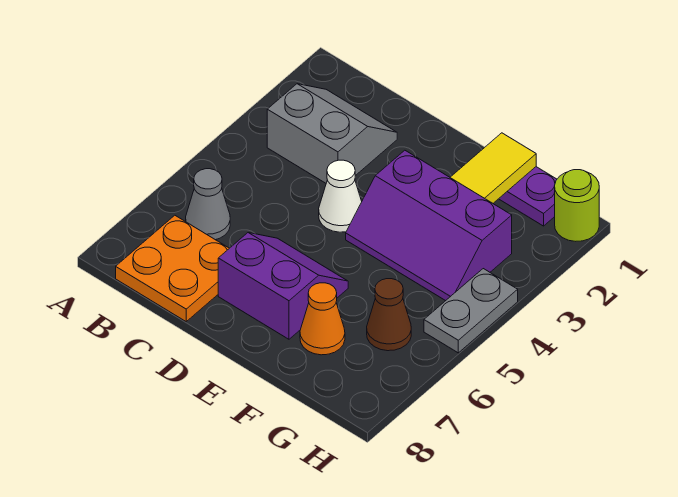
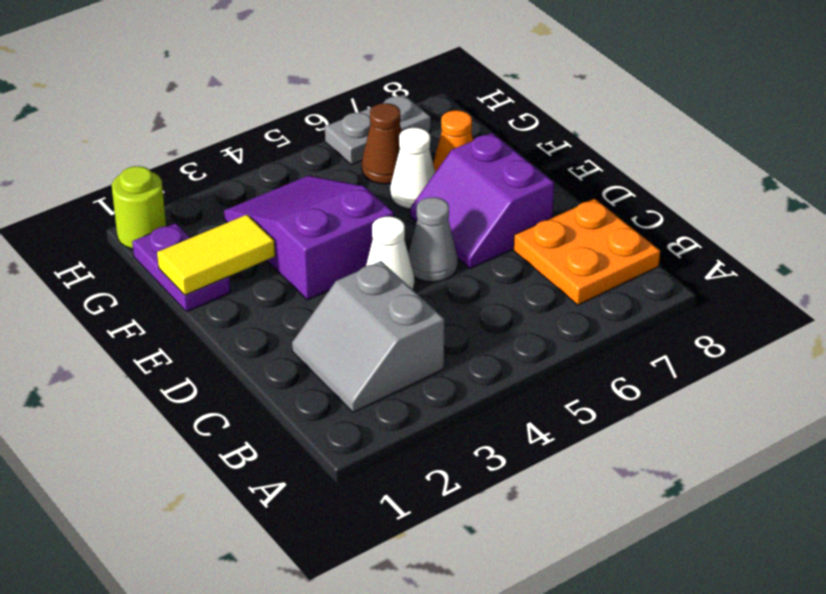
grey 1x1 cone [186,169,230,240] -> grey 1x1 cone moved to [408,197,458,282]
purple 2x3 slope [346,150,512,301] -> purple 2x3 slope turned to [224,176,394,300]
none -> white 1x1 cone [390,128,435,209]
grey 1x2 plate [424,269,518,353] -> grey 1x2 plate moved to [325,95,431,165]

